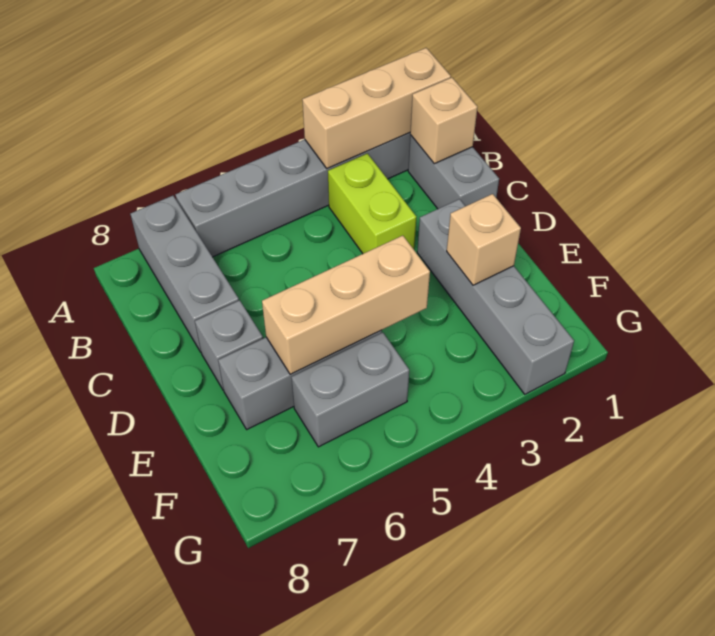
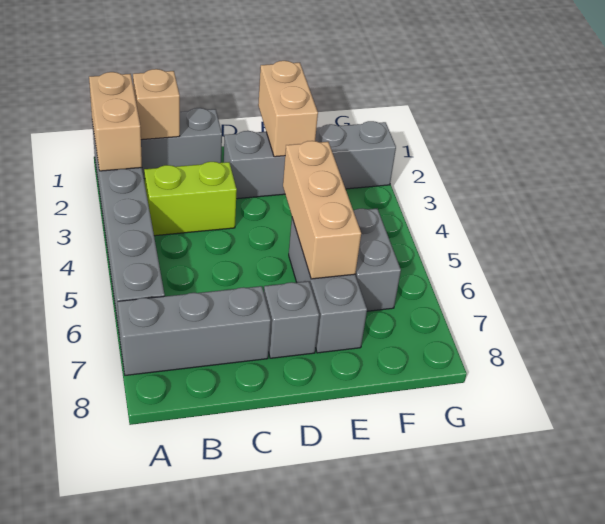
tan 1x3 brick [302,48,451,169] -> tan 1x2 brick [89,72,142,171]
tan 1x1 brick [447,194,521,285] -> tan 1x2 brick [258,61,318,157]

